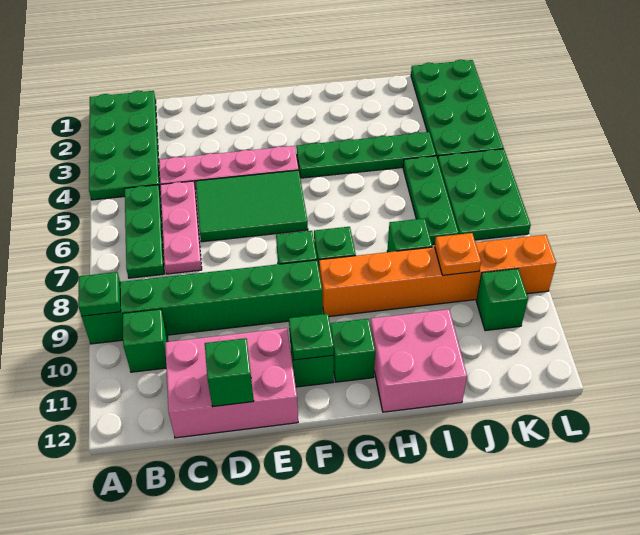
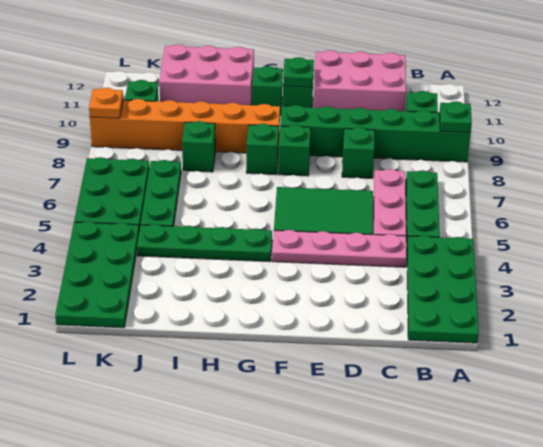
green 1x1 brick [205,338,254,407] -> green 1x1 brick moved to [342,127,375,178]
pink 2x2 brick [370,309,467,412] -> pink 2x3 brick [159,44,254,105]
orange 1x1 plate [435,233,481,275] -> orange 1x1 plate moved to [89,88,123,118]

